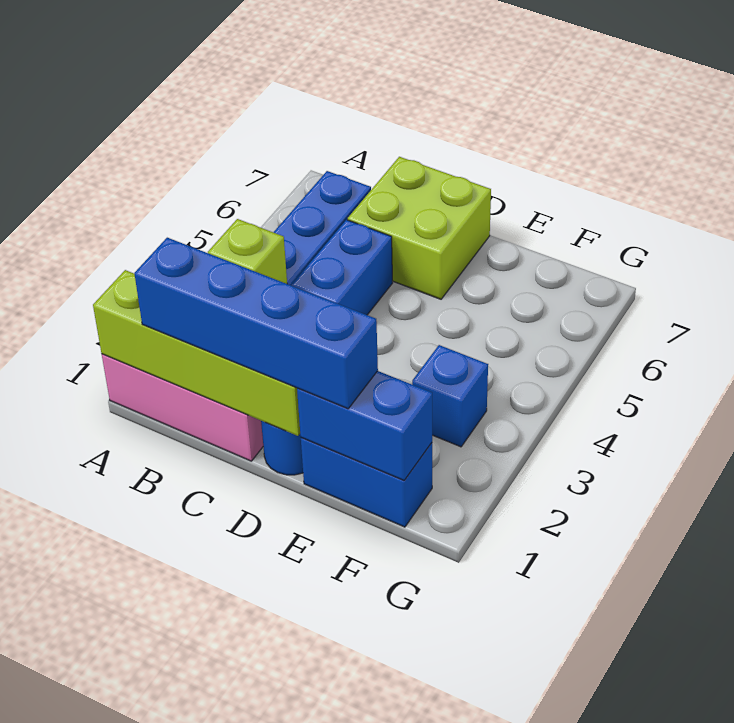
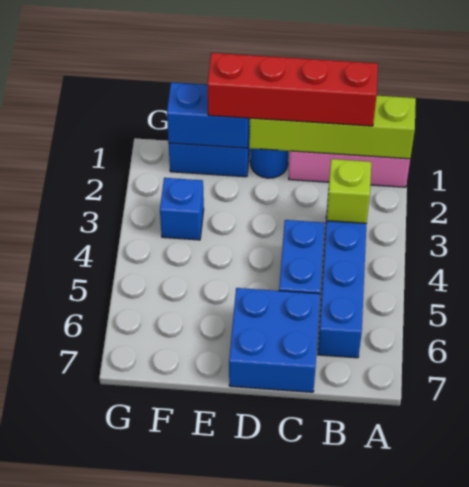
blue 1x4 brick [134,238,378,409] -> red 1x4 brick [208,53,378,126]
lime 2x2 brick [348,157,491,299] -> blue 2x2 brick [229,288,320,392]

